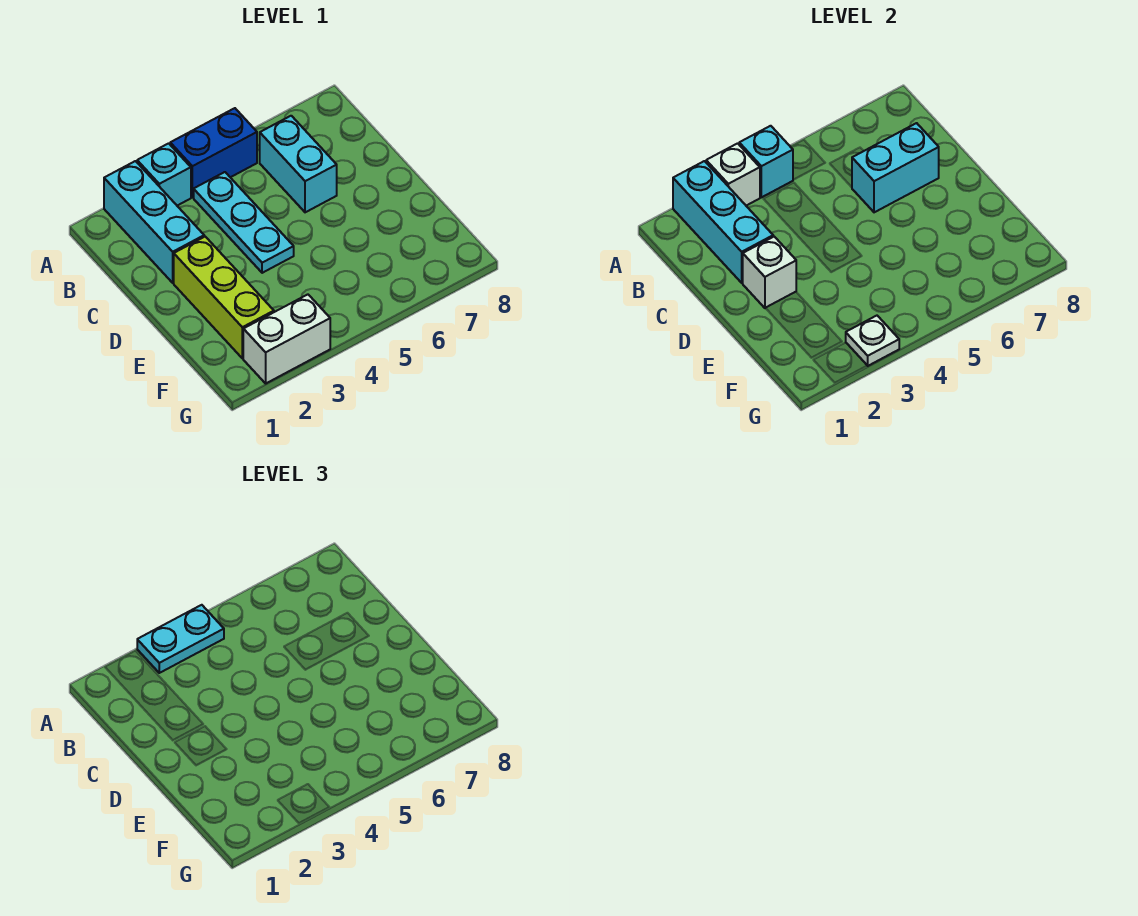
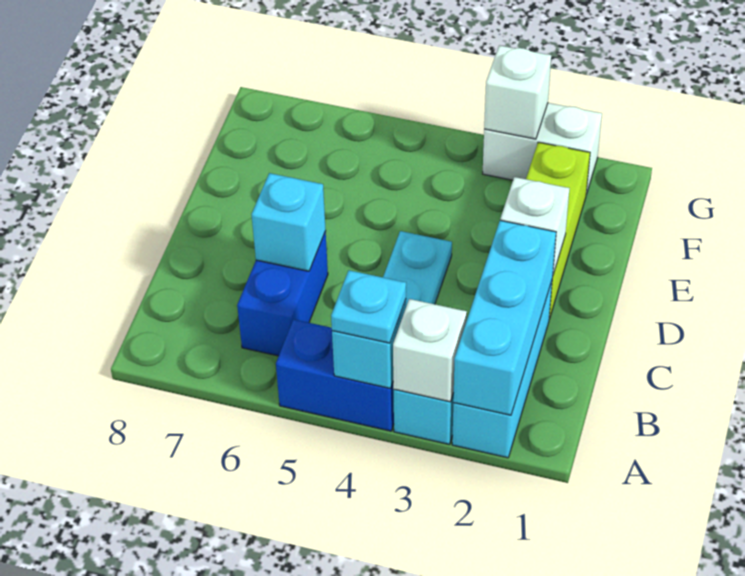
cyan 1x2 plate [137,605,224,673] -> cyan 1x1 plate [331,270,406,343]
cyan 1x2 brick [260,116,337,212] -> blue 1x2 brick [237,231,328,356]
cyan 1x2 brick [852,123,939,212] -> cyan 1x1 brick [251,173,326,271]
white 1x1 plate [846,316,899,366] -> white 1x1 brick [484,45,551,139]

